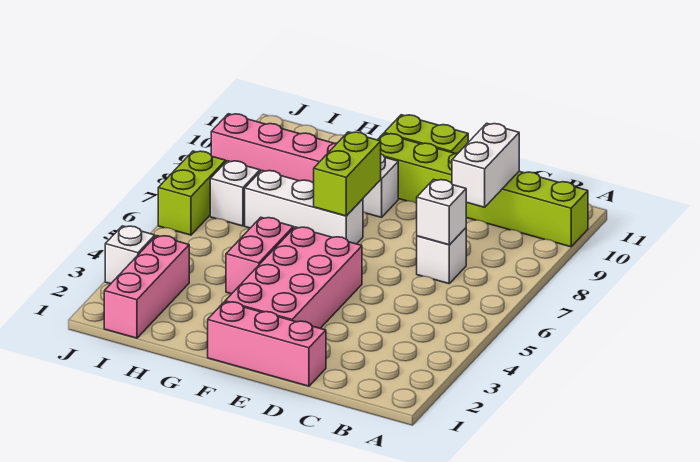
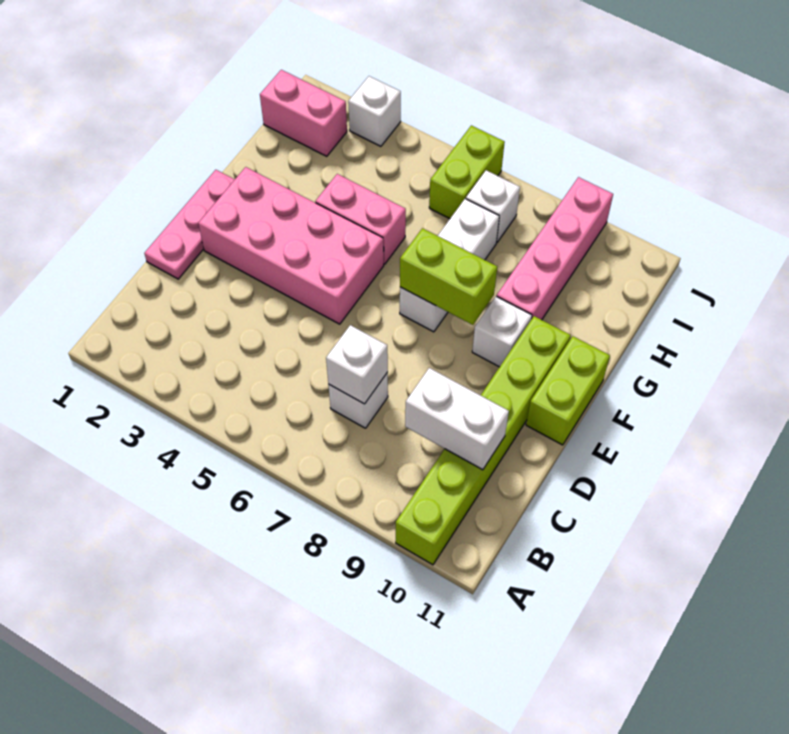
pink 1x3 brick [208,302,326,386] -> pink 1x3 plate [144,170,235,279]
pink 1x3 brick [104,236,189,338] -> pink 1x2 brick [260,70,347,156]
lime 1x2 brick [158,151,226,235] -> lime 1x2 brick turned to [429,125,505,219]

